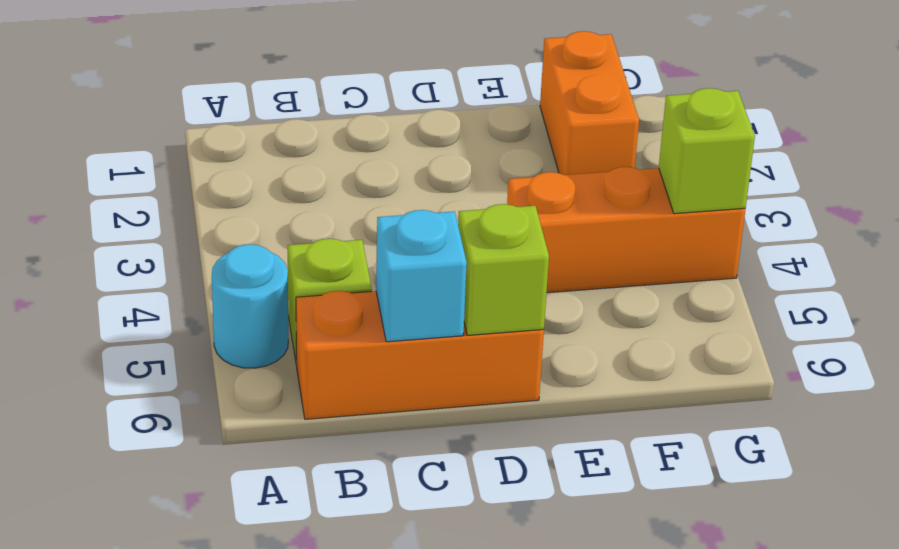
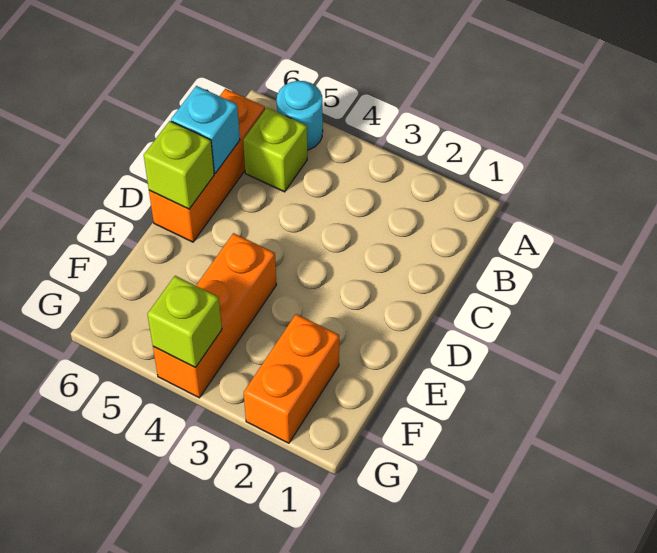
orange 1x2 brick [540,31,639,175] -> orange 1x2 brick turned to [244,314,339,443]

